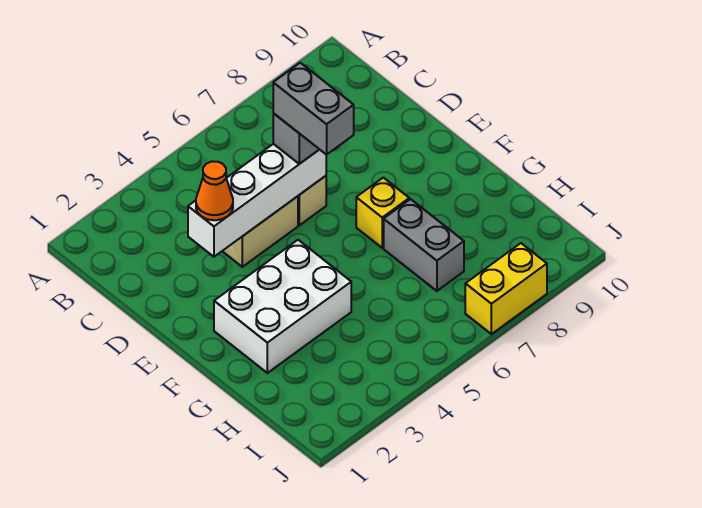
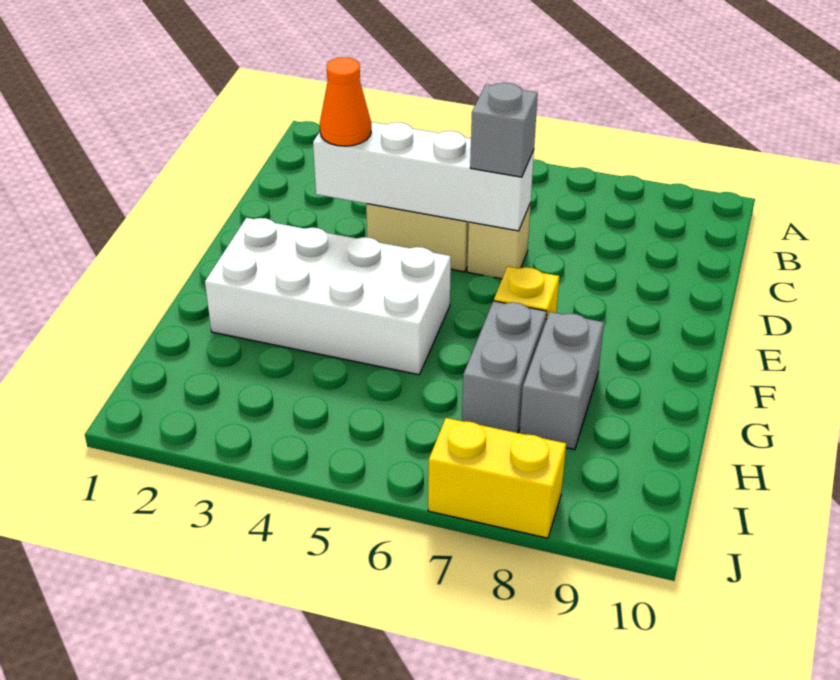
grey 1x2 brick [273,63,354,155] -> grey 1x2 brick moved to [520,312,604,450]
white 2x3 brick [214,240,351,373] -> white 2x4 brick [205,218,451,375]

